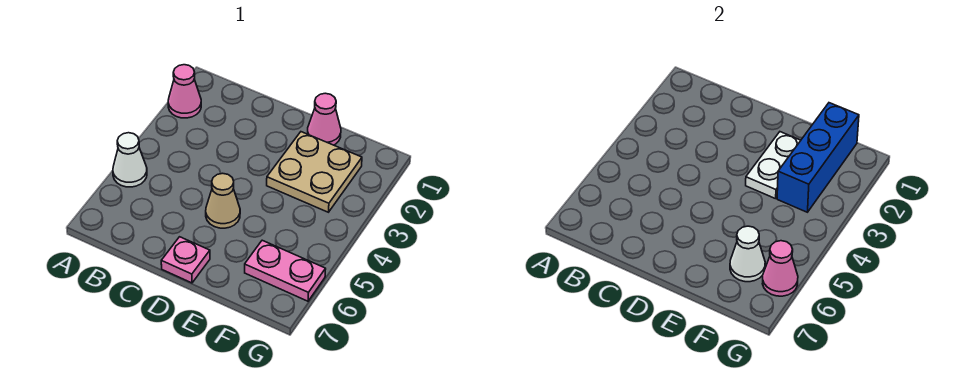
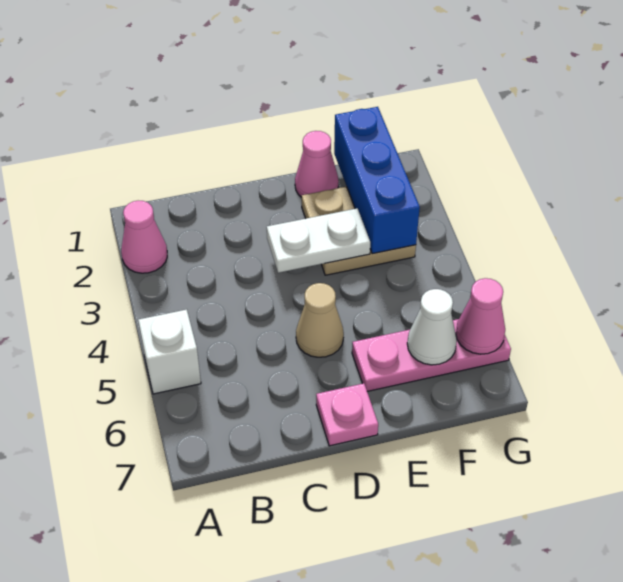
white 1x1 cone [113,133,147,187] -> white 1x1 brick [138,309,201,394]
white 1x2 plate [746,132,801,199] -> white 1x2 plate turned to [267,208,370,273]
pink 1x2 plate [245,240,326,301] -> pink 1x3 plate [352,319,511,391]

